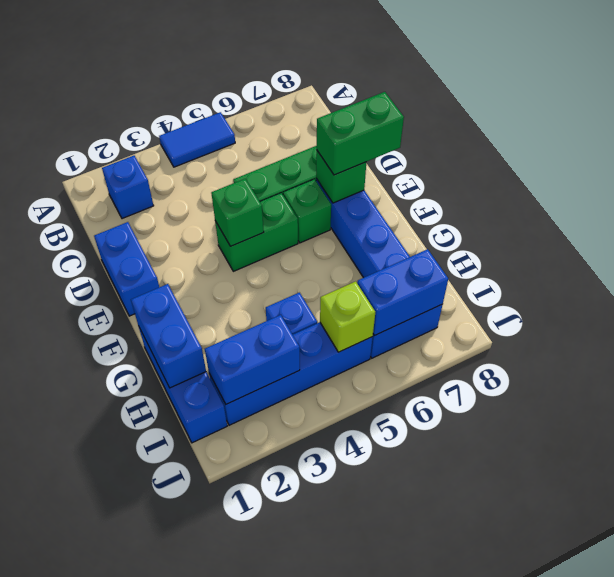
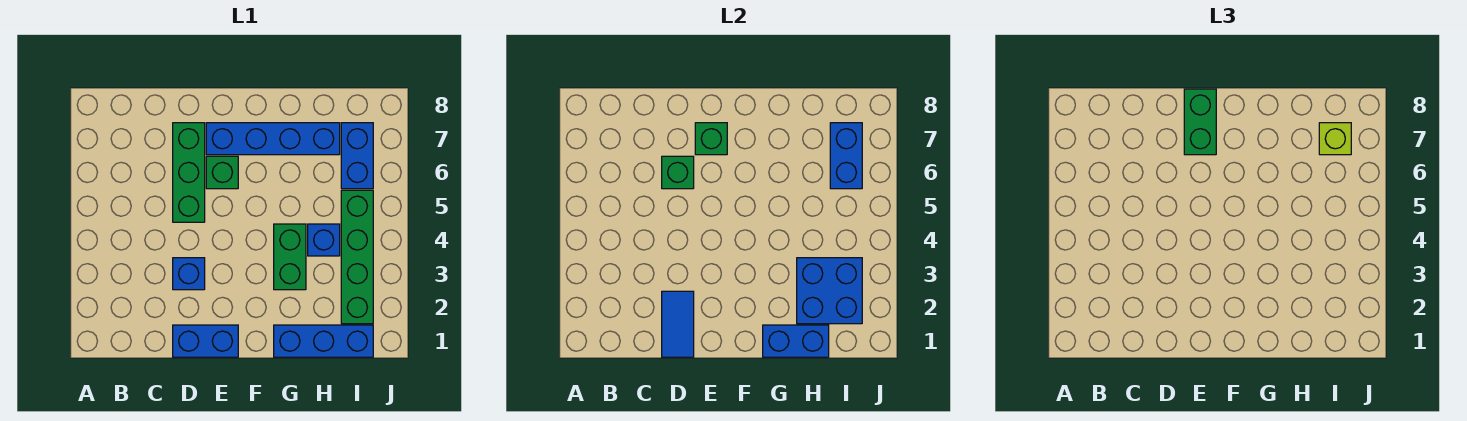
blue 1x2 tile [159,112,235,167] -> blue 1x2 tile moved to [662,291,694,357]
blue 1x1 brick [102,156,154,219] -> blue 1x1 brick moved to [173,258,205,290]
green 1x2 brick [215,193,298,271] -> green 1x2 brick moved to [274,224,306,290]
green 1x1 brick [211,179,264,246] -> green 1x1 brick moved to [662,156,694,189]
blue 1x4 brick [209,322,373,425] -> green 1x4 brick [341,190,373,324]
blue 1x2 brick [205,315,300,404] -> blue 2x2 brick [797,258,862,324]
lime 1x1 brick [320,281,375,352] -> lime 1x1 brick moved to [1319,123,1351,155]

